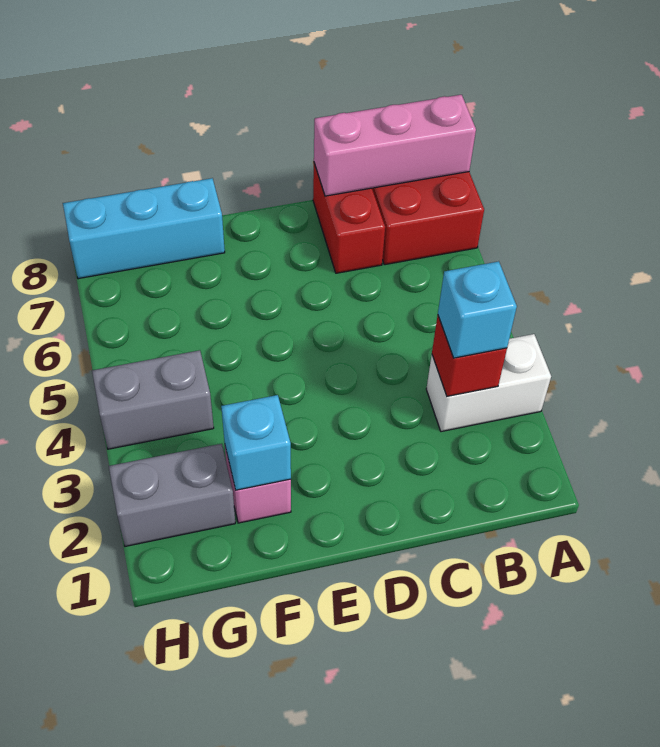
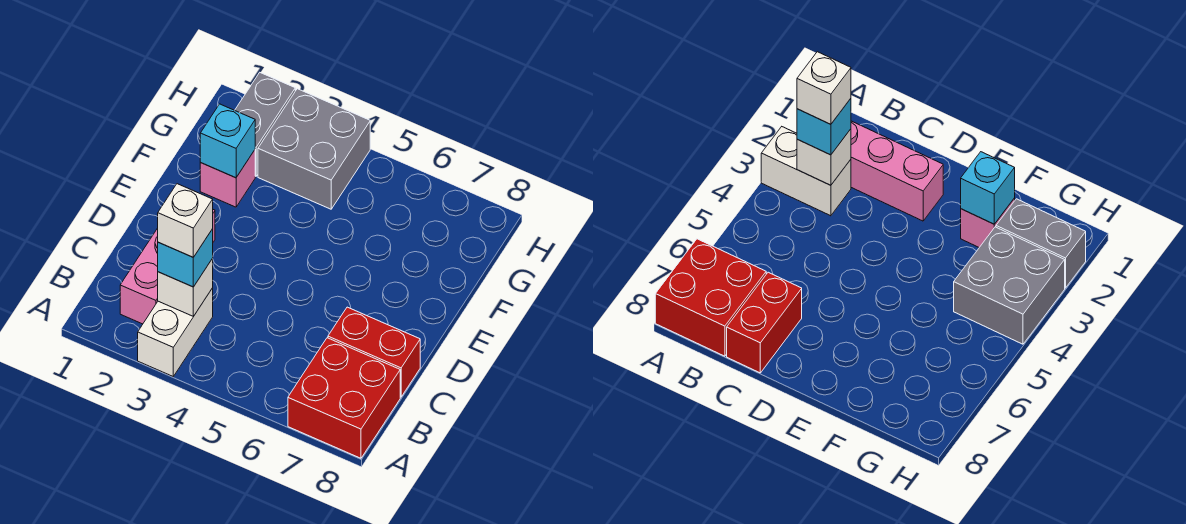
pink 1x3 brick [314,95,476,196] -> pink 1x3 brick moved to [120,210,215,324]
red 1x1 brick [432,316,507,396] -> white 1x1 brick [158,259,213,316]
none -> white 1x1 brick [158,184,213,257]
cyan 1x3 brick [63,178,225,279] -> none
grey 1x2 brick [92,350,214,449] -> grey 2x2 brick [258,89,370,209]

